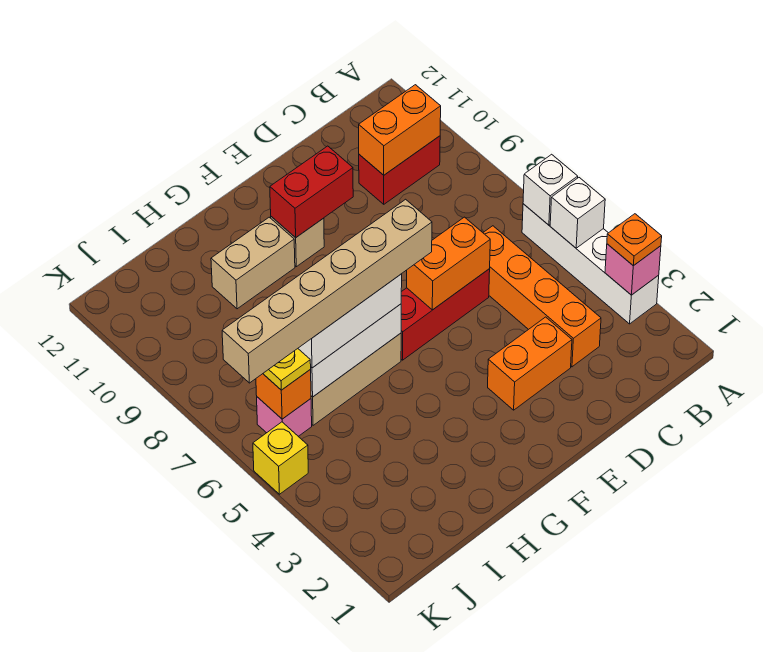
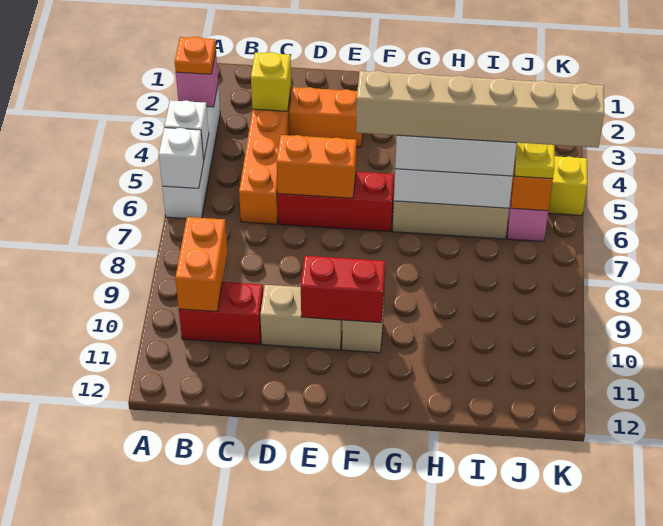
orange 1x2 brick [359,85,441,175] -> orange 1x2 brick turned to [175,217,227,312]
none -> yellow 1x1 brick [251,52,291,111]
tan 1x2 brick [211,217,295,309] -> tan 1x2 brick moved to [260,285,342,350]

